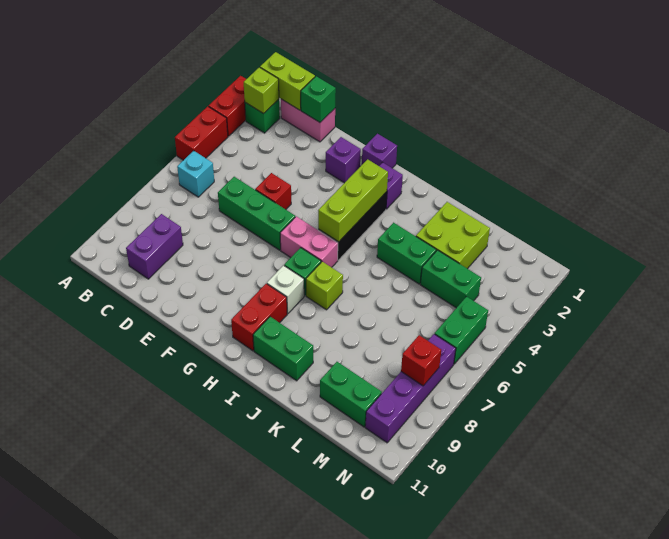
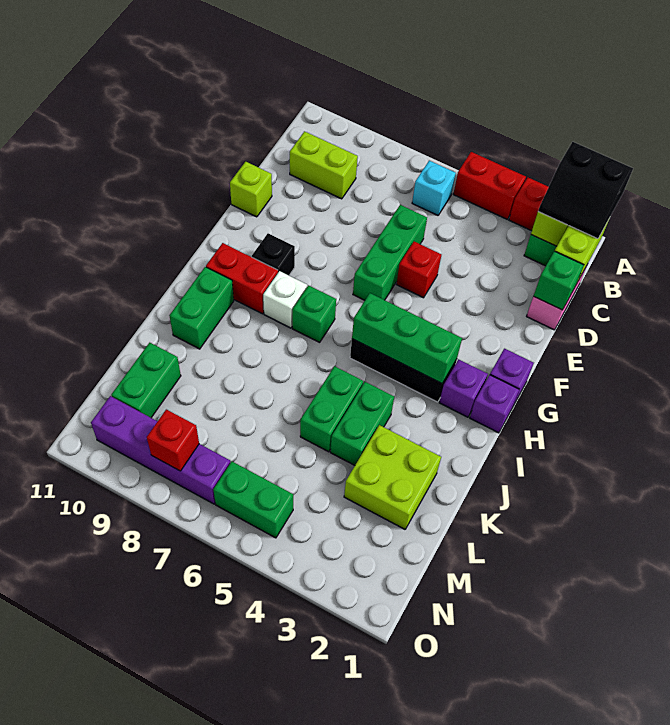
none -> black 2x2 slope [538,142,633,239]
purple 1x2 brick [126,214,183,279] -> lime 1x2 brick [290,131,358,199]
purple 1x1 brick [326,137,361,183] -> purple 1x1 brick moved to [470,375,519,433]
pink 1x2 brick [280,216,338,267] -> none
none -> black 1x1 brick [252,233,295,275]
lime 1x3 brick [318,159,388,242] -> green 1x3 brick [352,293,462,383]
lime 1x1 brick [306,262,343,310] -> lime 1x1 brick moved to [230,162,272,217]
green 1x2 brick [420,250,481,308] -> green 1x2 brick moved to [300,366,363,452]

